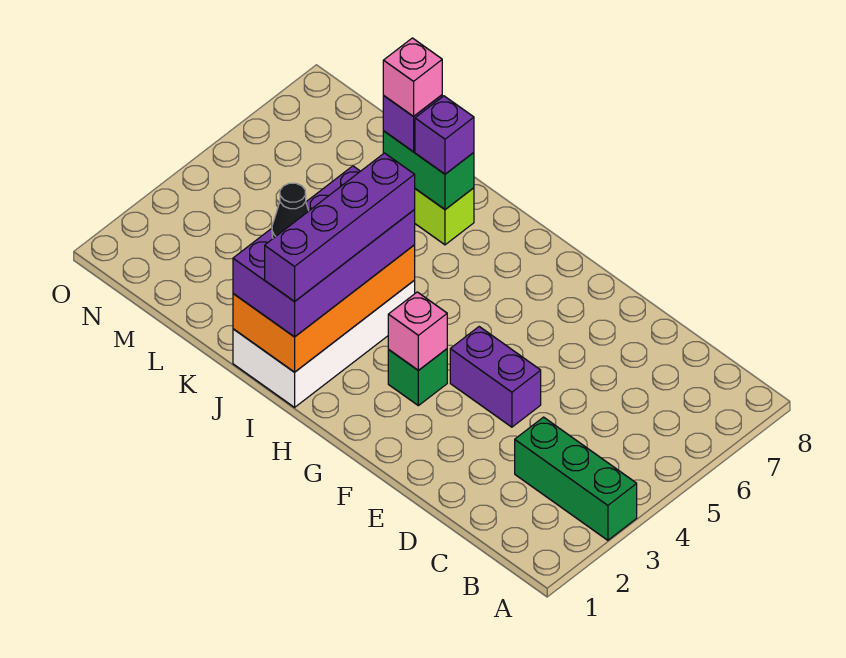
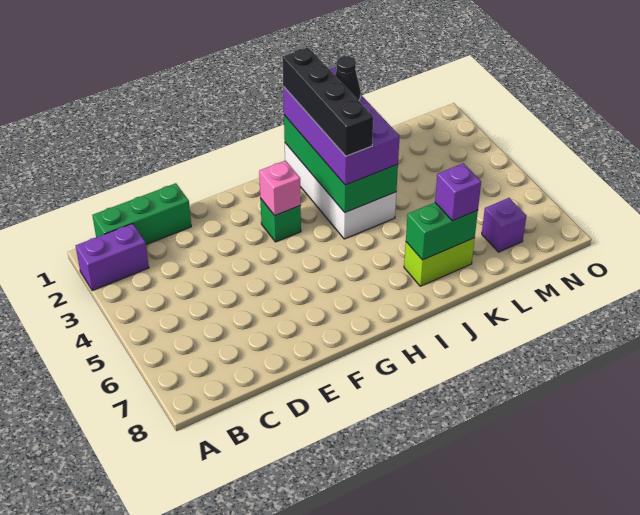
green 1x3 brick [515,417,637,540] -> green 1x3 brick moved to [92,183,191,244]
purple 1x2 brick [450,327,541,427] -> purple 1x2 brick moved to [76,224,149,291]
orange 2x4 brick [233,245,415,372] -> green 2x4 brick [284,115,398,212]
purple 1x4 brick [265,153,415,302] -> black 1x4 brick [282,47,373,156]
purple 1x1 brick [415,96,474,174] -> purple 1x1 brick moved to [482,198,526,252]
pink 1x1 brick [383,38,442,117] -> none

